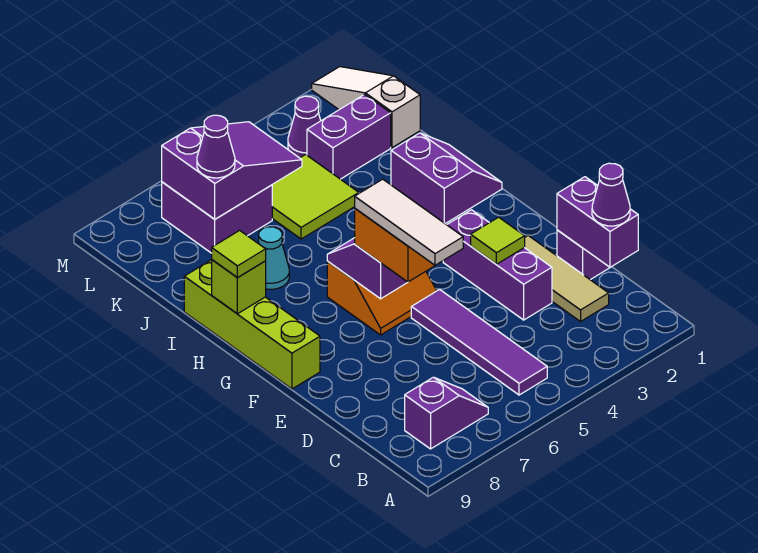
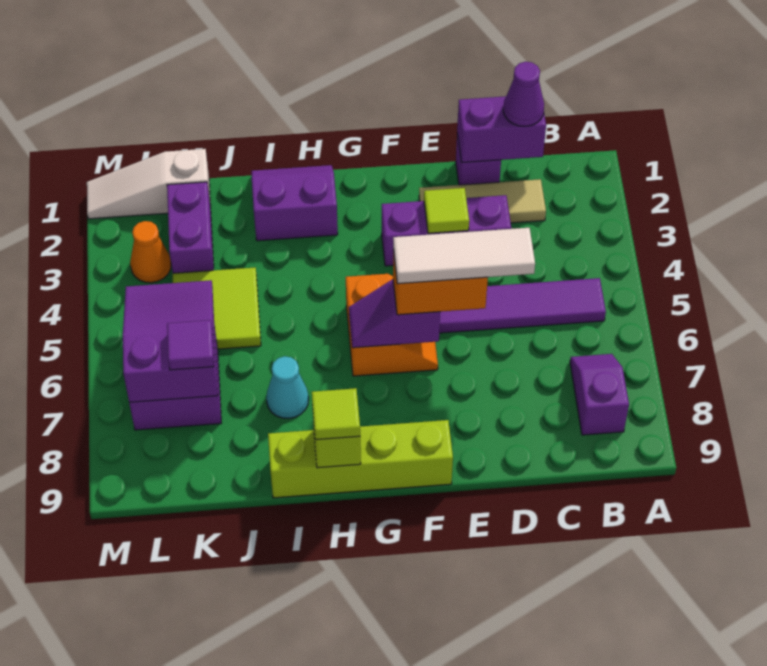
purple 1x1 cone [197,115,235,178] -> purple 1x1 tile [167,320,214,370]
purple 1x1 cone [288,96,321,158] -> orange 1x1 cone [130,221,171,283]

